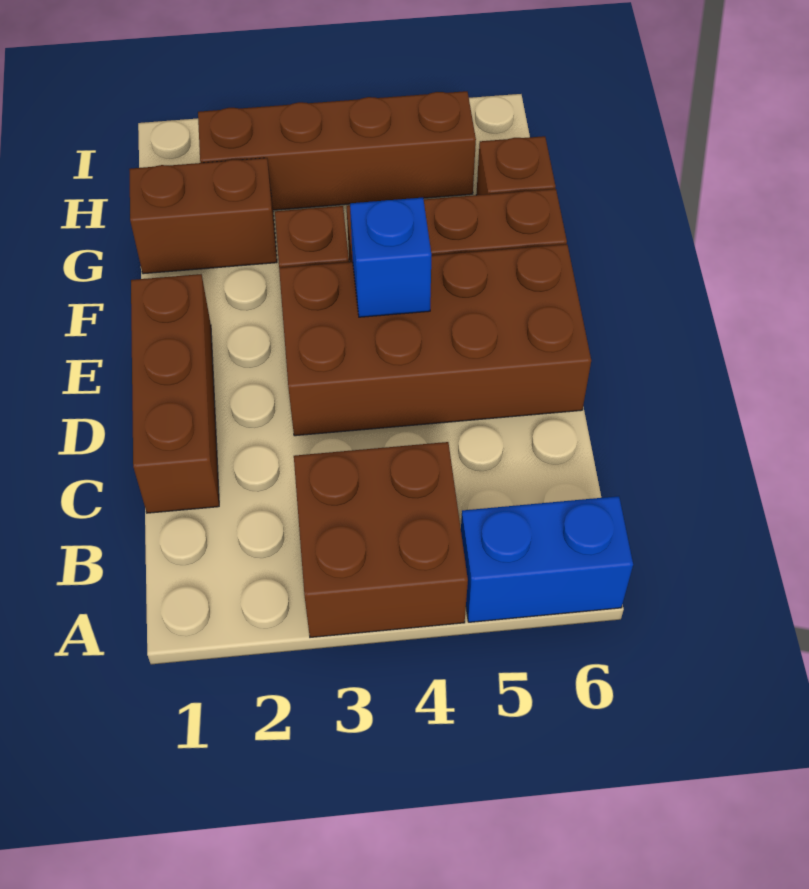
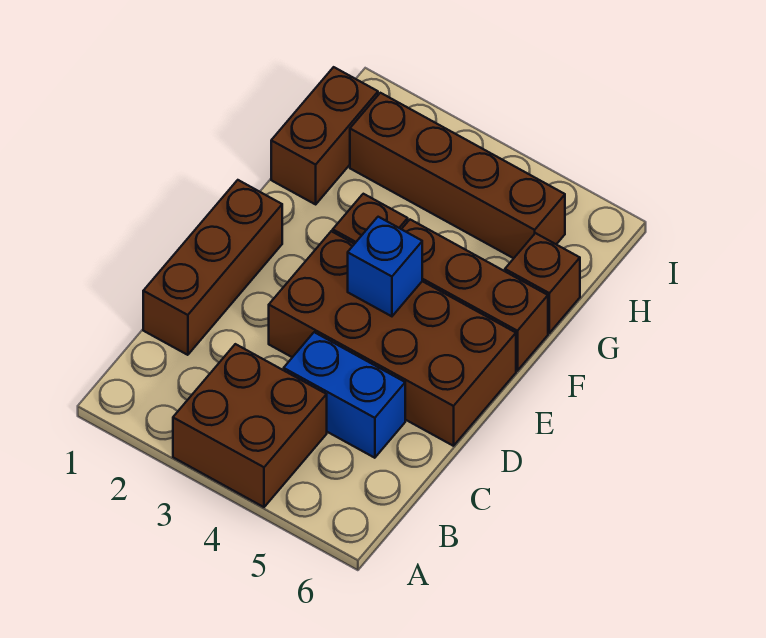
blue 1x2 brick [461,496,633,622] -> blue 1x2 brick moved to [284,332,405,458]
brown 1x2 brick [129,158,277,274] -> brown 1x2 brick turned to [271,67,378,204]

